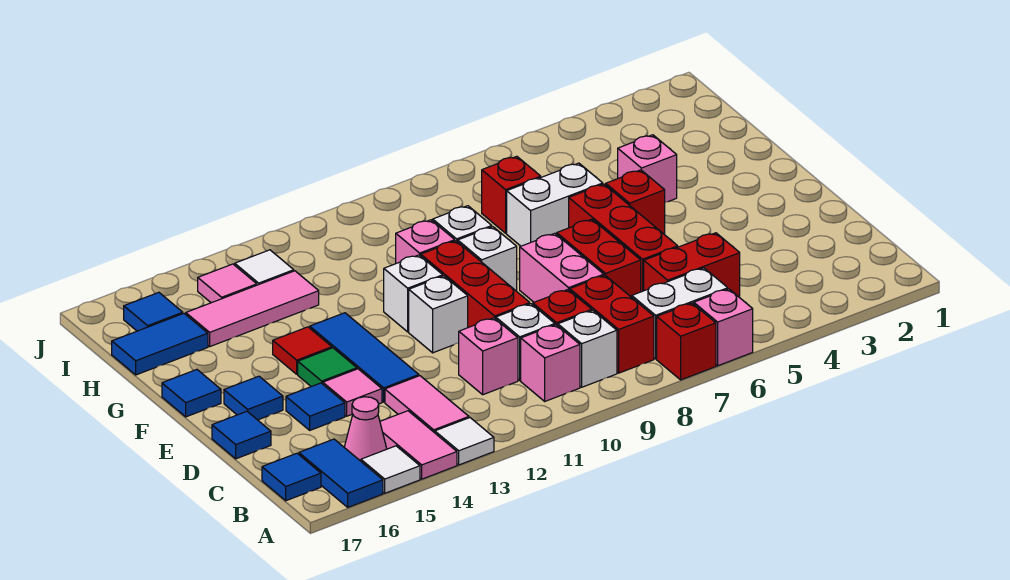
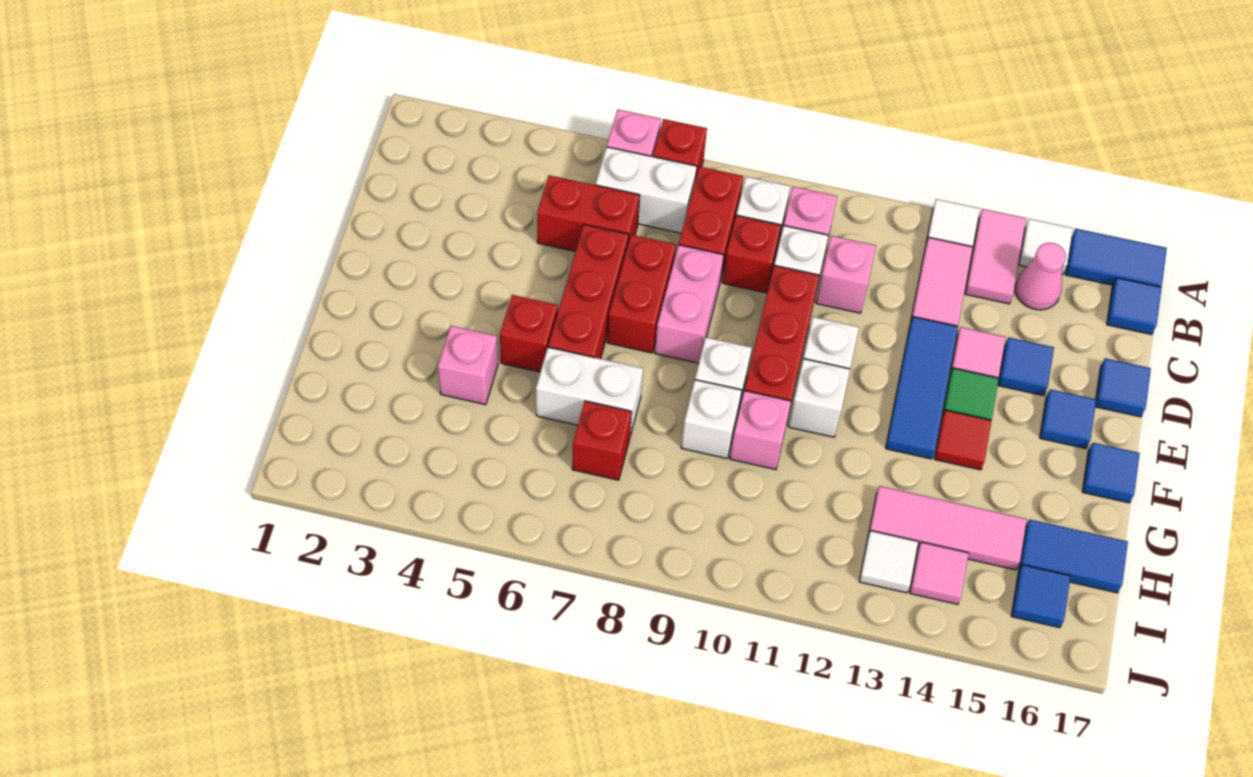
blue 1x2 tile [299,439,383,507] -> blue 1x2 tile turned to [1066,229,1167,287]

